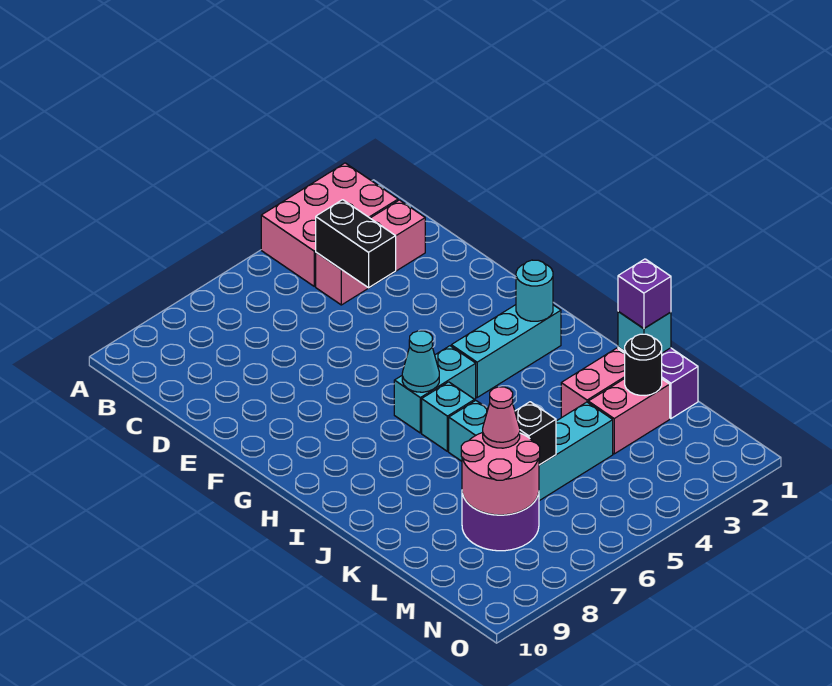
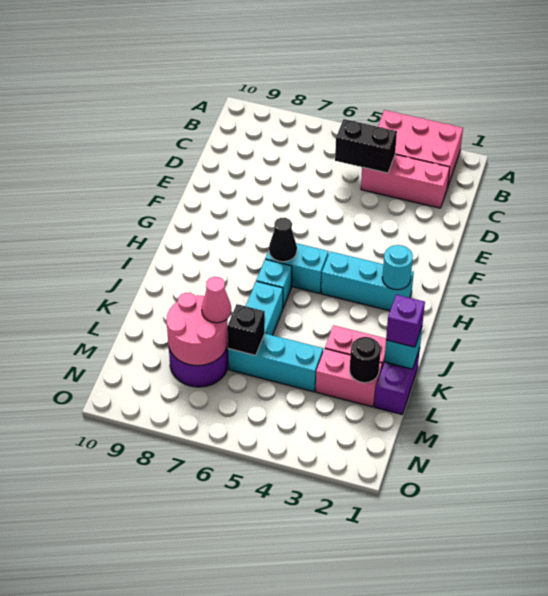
black 1x2 brick [316,200,396,288] -> black 1x2 brick turned to [335,119,397,173]
cyan 1x1 cone [402,331,439,392] -> black 1x1 cone [269,218,297,262]

